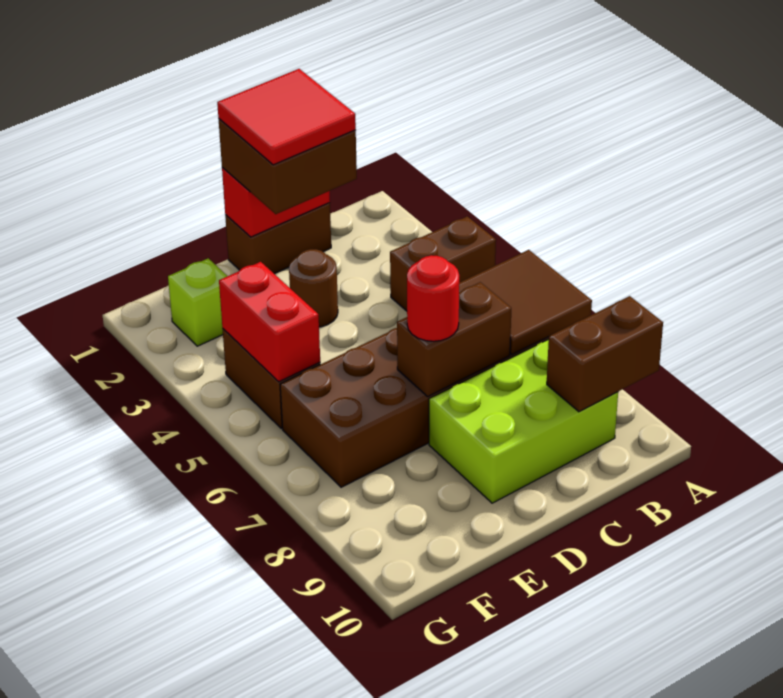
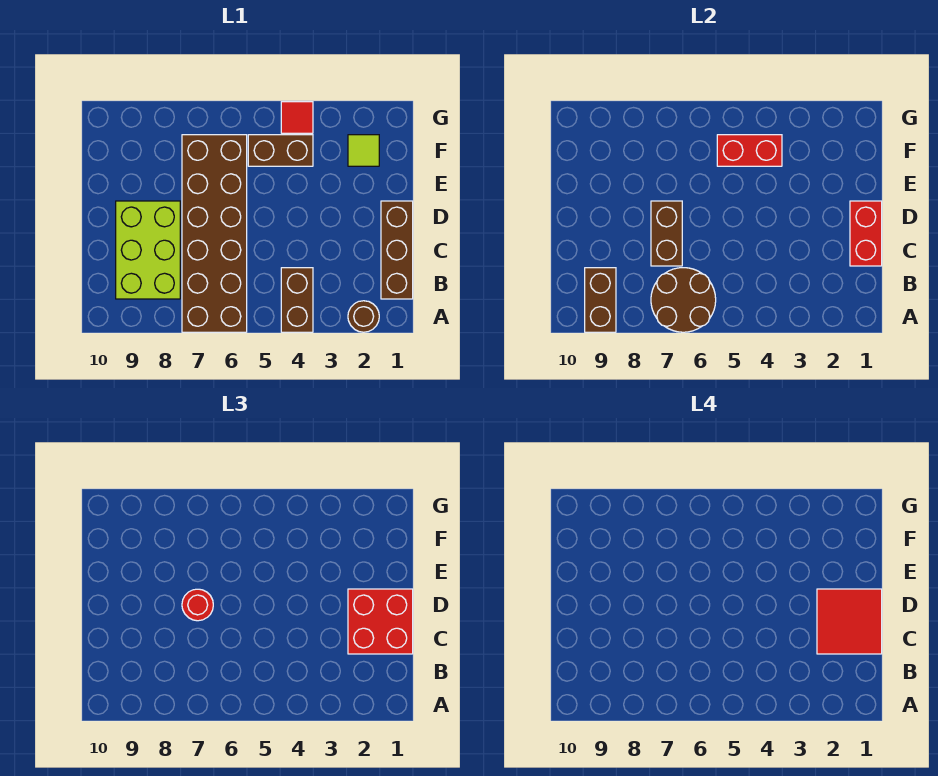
brown 2x2 tile [459,250,592,355] -> brown 2x2 round brick [651,268,716,332]
brown 1x2 brick [225,203,331,274] -> brown 1x3 brick [381,201,413,299]
brown 2x2 brick [219,119,357,214] -> red 2x2 brick [348,589,413,654]
brown 1x1 round brick [289,249,338,327] -> brown 1x1 round brick moved to [348,301,379,332]
lime 1x1 brick [168,258,227,346] -> lime 1x1 tile [348,135,379,166]
none -> red 1x1 tile [281,102,313,133]

